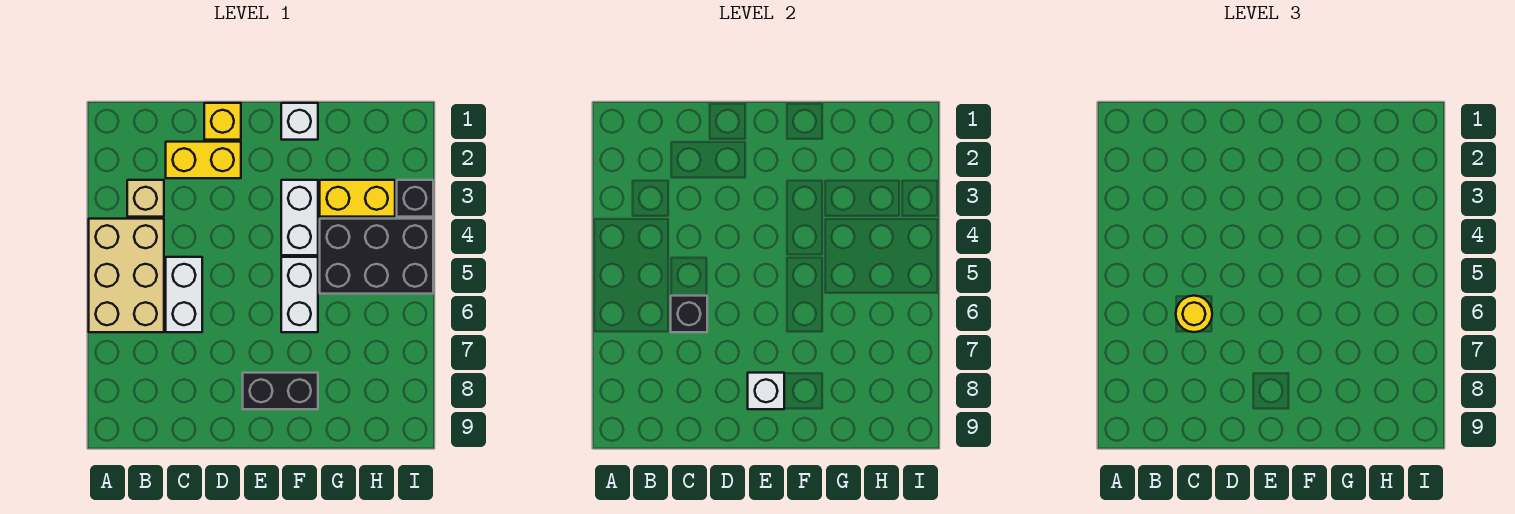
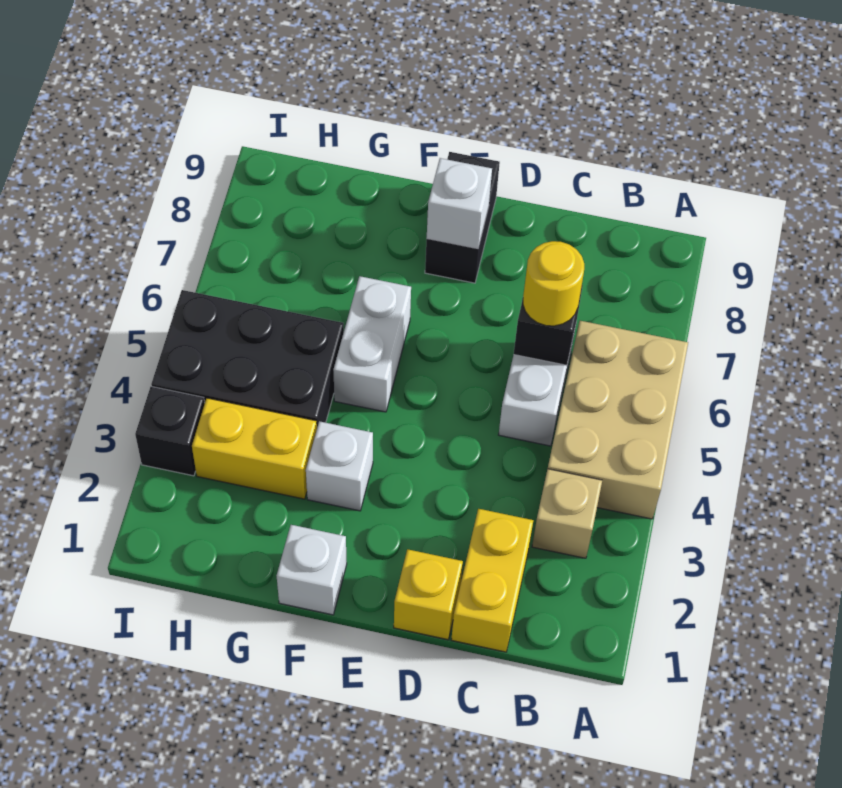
yellow 1x2 brick [166,142,241,178] -> yellow 1x2 brick turned to [451,509,533,652]
black 1x2 brick [243,373,318,409] -> black 1x2 brick turned to [425,152,500,283]
white 1x2 brick [281,180,318,255] -> white 1x1 brick [306,421,373,511]

